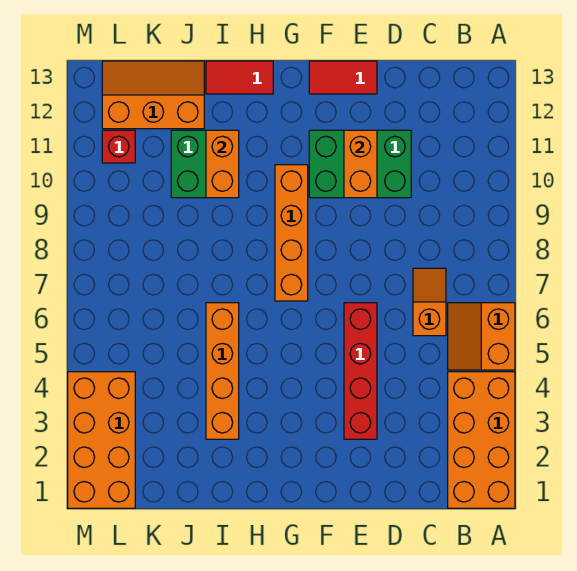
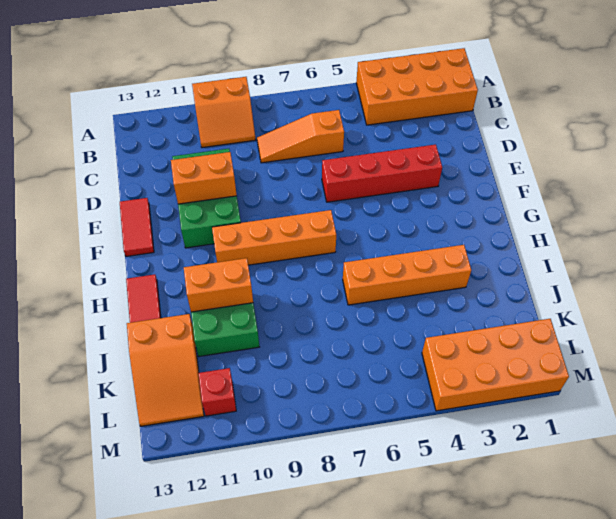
orange 2x2 slope [448,303,515,370] -> orange 2x2 slope moved to [192,77,256,148]
orange 1x2 slope [413,268,446,336] -> orange 1x3 slope [257,110,344,163]
orange 2x3 slope [102,61,204,129] -> orange 2x3 slope turned to [127,314,204,426]

